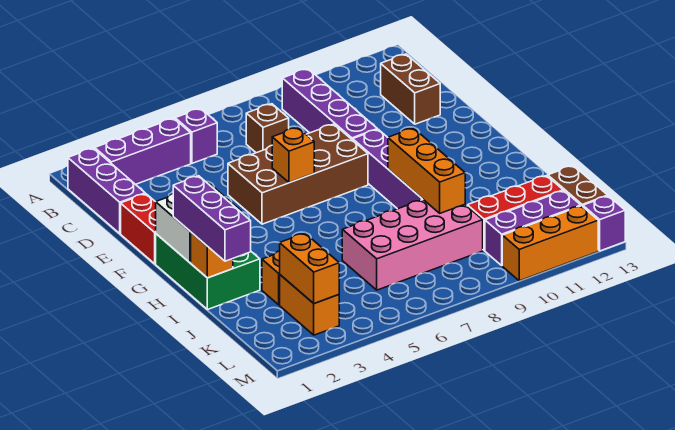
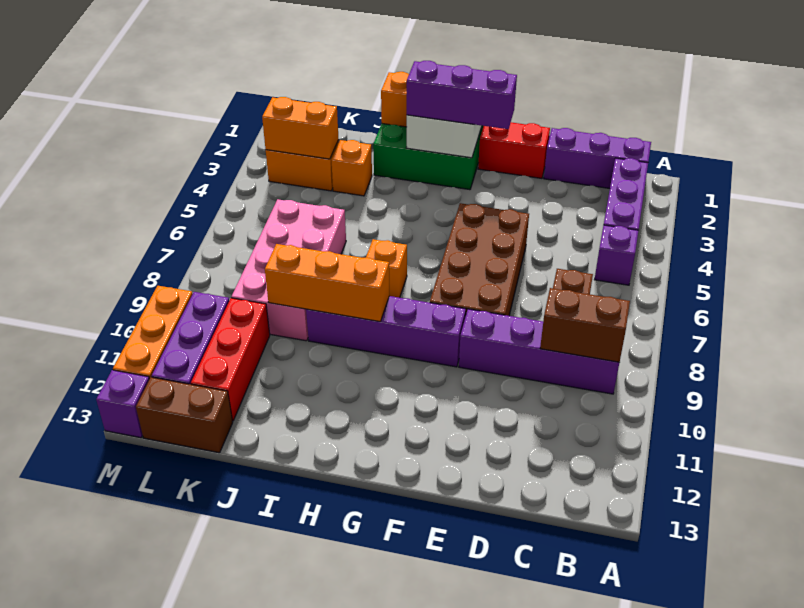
brown 1x2 brick [381,54,440,124] -> brown 1x2 brick moved to [540,288,630,362]
orange 1x1 brick [272,127,314,183] -> orange 1x1 brick moved to [366,239,407,298]
purple 1x3 brick [173,176,251,261] -> purple 1x3 brick moved to [407,61,517,129]

